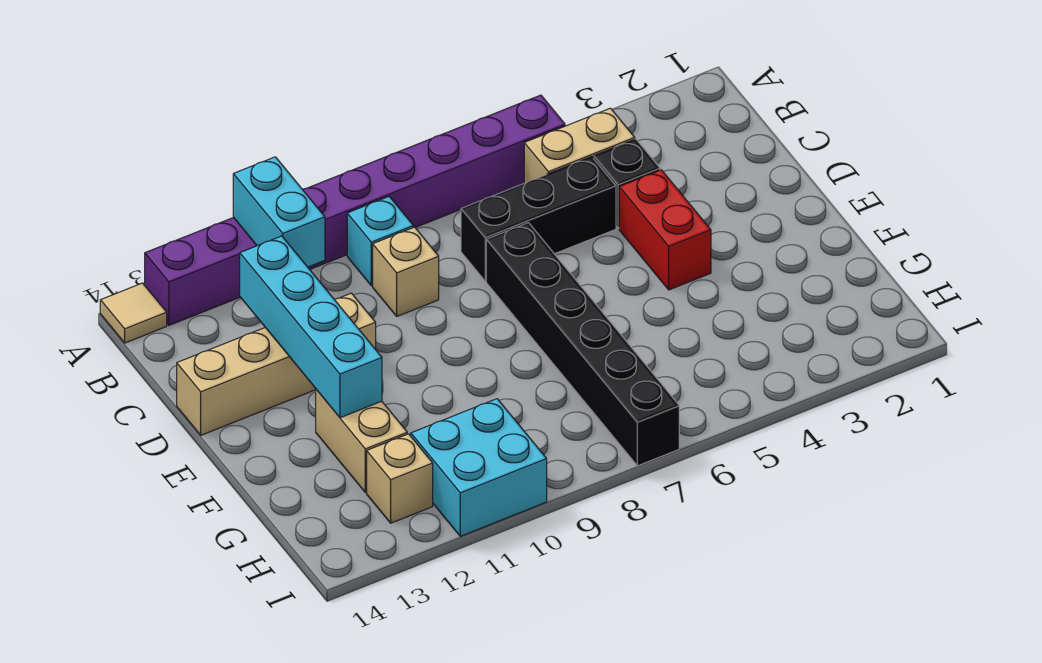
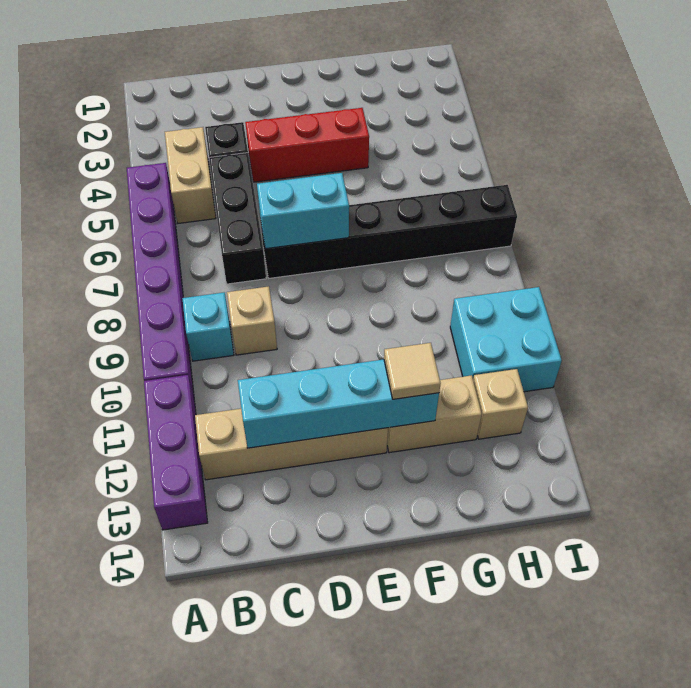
cyan 1x2 brick [233,157,325,267] -> cyan 1x2 brick moved to [257,173,349,249]
tan 1x1 tile [100,283,167,343] -> tan 1x1 tile moved to [384,343,441,399]
red 1x2 brick [619,170,711,290] -> red 1x3 brick [245,108,369,182]
tan 1x4 brick [177,293,376,435] -> tan 1x4 brick turned to [195,409,388,480]

